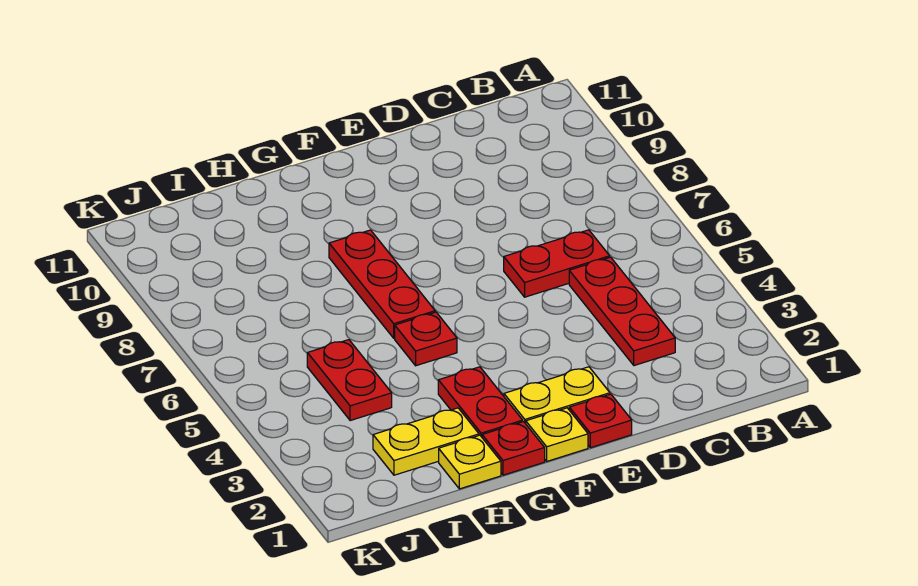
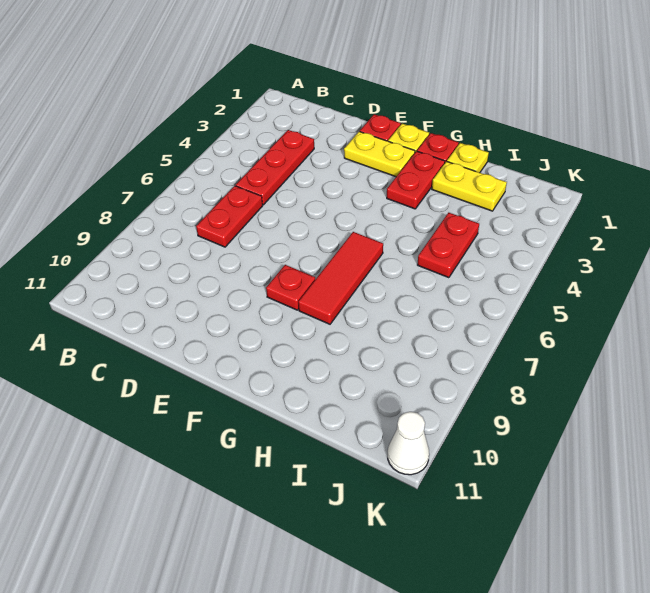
red 1x2 plate [504,230,610,297] -> red 1x2 plate turned to [196,186,263,247]
red 1x1 plate [395,312,457,366] -> red 1x1 plate moved to [266,265,315,310]
red 1x3 plate [329,230,435,338] -> red 1x3 tile [298,232,383,324]
none -> white 1x1 cone [388,412,429,475]

